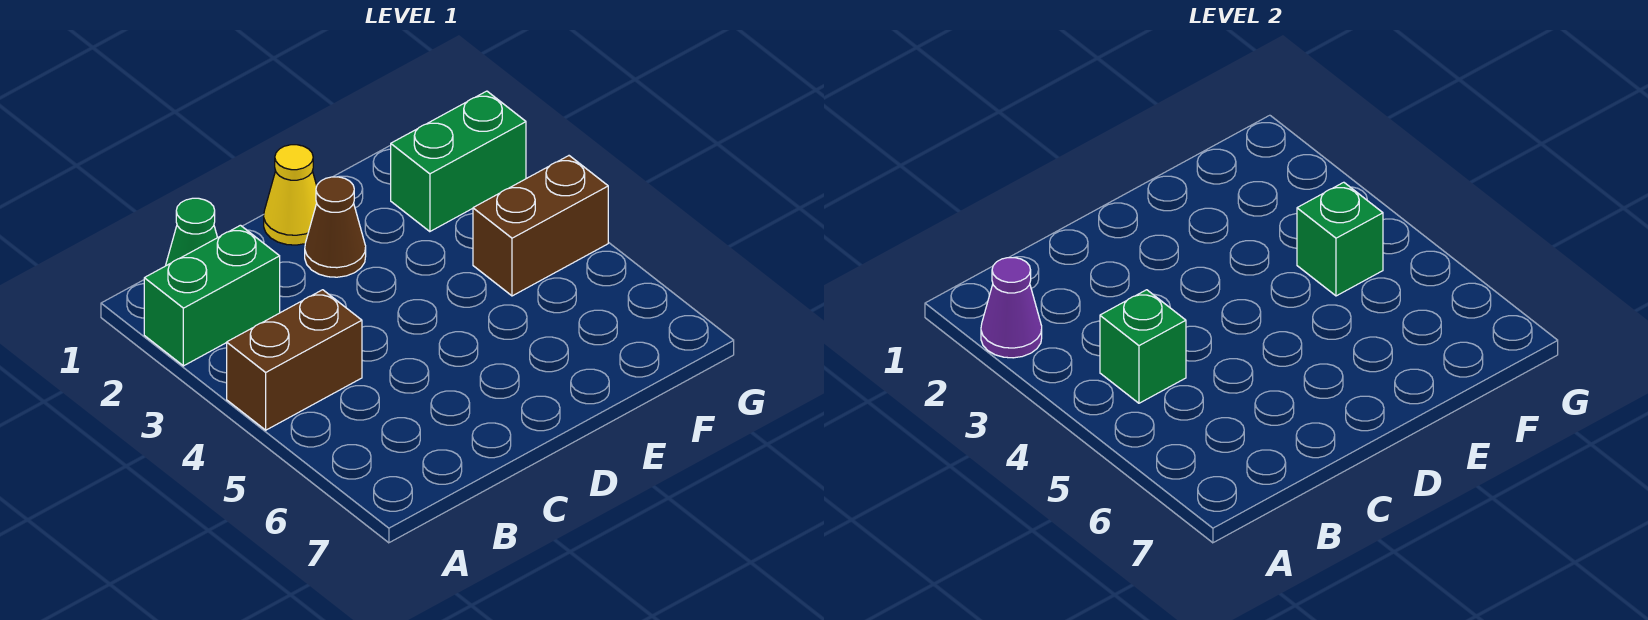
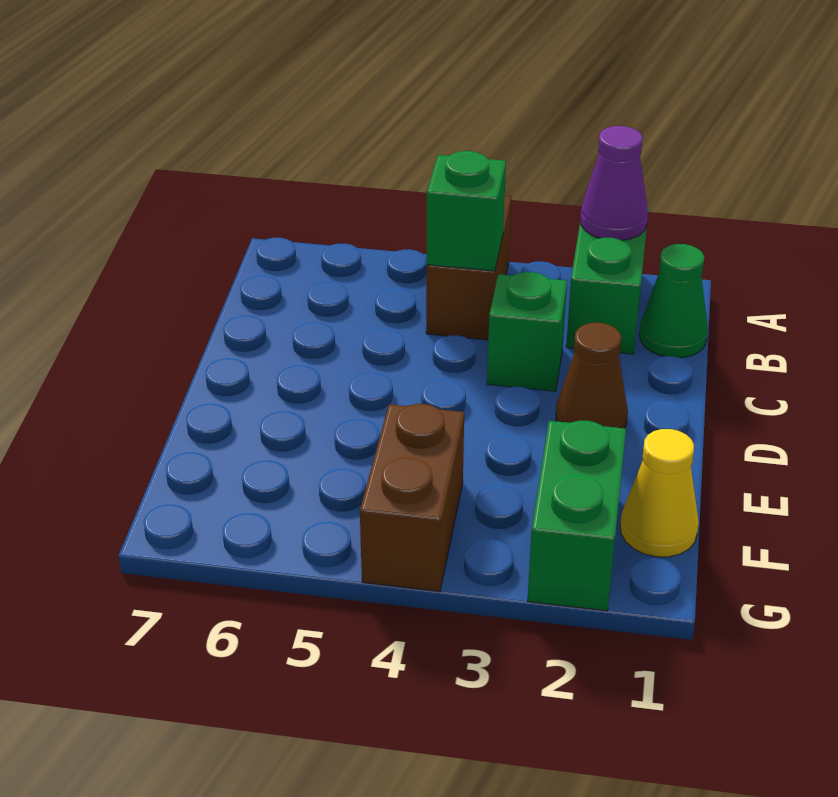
yellow 1x1 cone [264,145,317,245] -> yellow 1x1 cone moved to [620,429,699,557]
green 1x1 brick [1297,182,1383,296] -> green 1x1 brick moved to [487,272,567,391]

